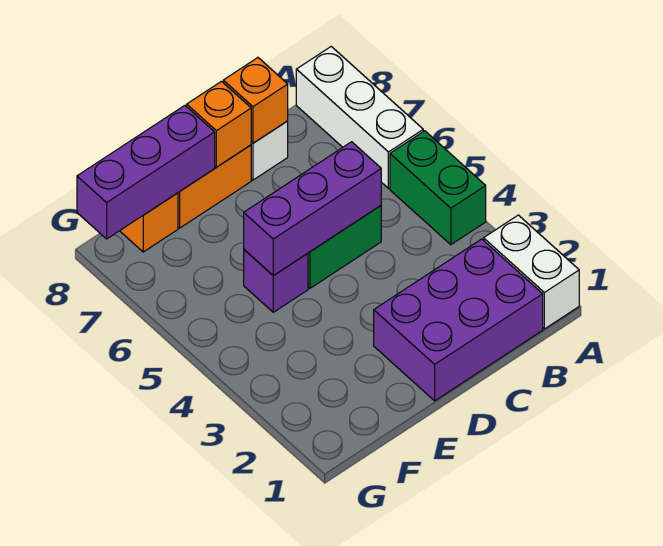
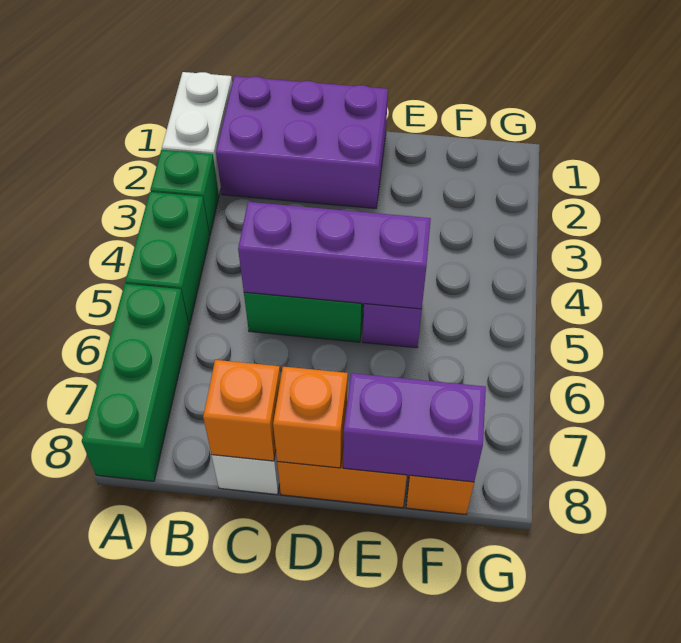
none -> green 1x1 brick [150,150,219,236]
white 1x3 brick [296,47,423,188] -> green 1x3 brick [82,284,189,481]
purple 1x3 brick [77,106,215,239] -> purple 1x2 brick [343,373,486,482]

